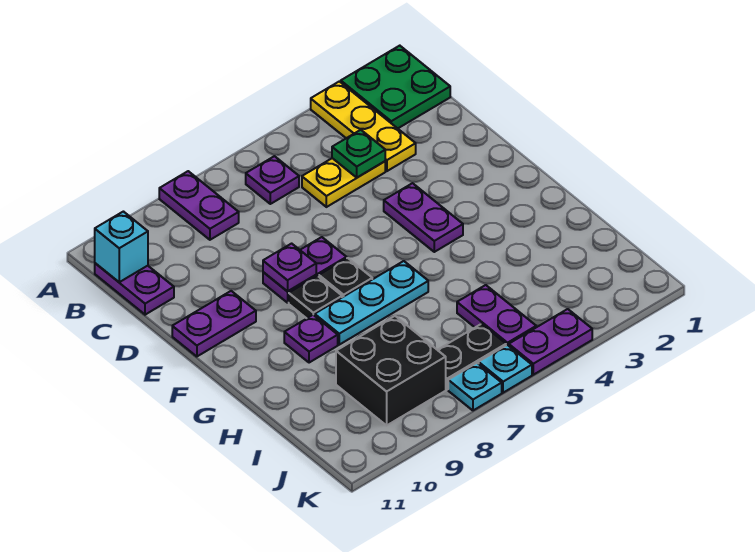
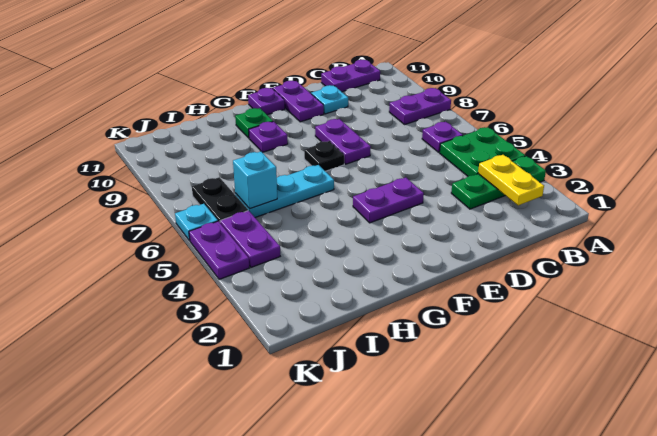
green 2x2 plate [341,46,450,128] -> green 2x2 plate moved to [440,127,525,176]
yellow 1x3 plate [311,81,416,171] -> green 1x3 plate [451,156,546,209]
cyan 1x1 brick [95,212,148,282] -> cyan 1x1 brick moved to [233,152,277,209]
yellow 1x2 plate [302,158,385,207] -> yellow 1x2 plate moved to [478,155,544,206]
green 1x1 plate [332,130,385,178] -> green 1x1 plate moved to [235,108,273,138]
purple 1x1 plate [263,244,316,292] -> purple 1x1 plate moved to [248,88,285,115]
black 1x1 plate [289,276,342,318] -> none
cyan 1x3 plate [315,261,428,345] -> cyan 1x3 plate turned to [235,165,334,217]
purple 1x2 plate [457,285,536,346] -> purple 1x2 plate turned to [220,211,280,267]
black 2x2 brick [336,316,446,425] -> none
cyan 1x1 plate [448,363,502,410] -> cyan 1x1 plate moved to [311,85,348,114]

